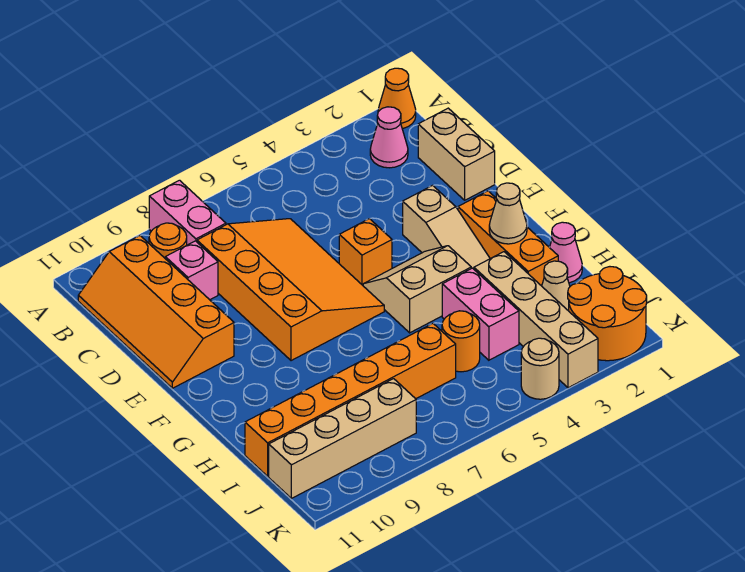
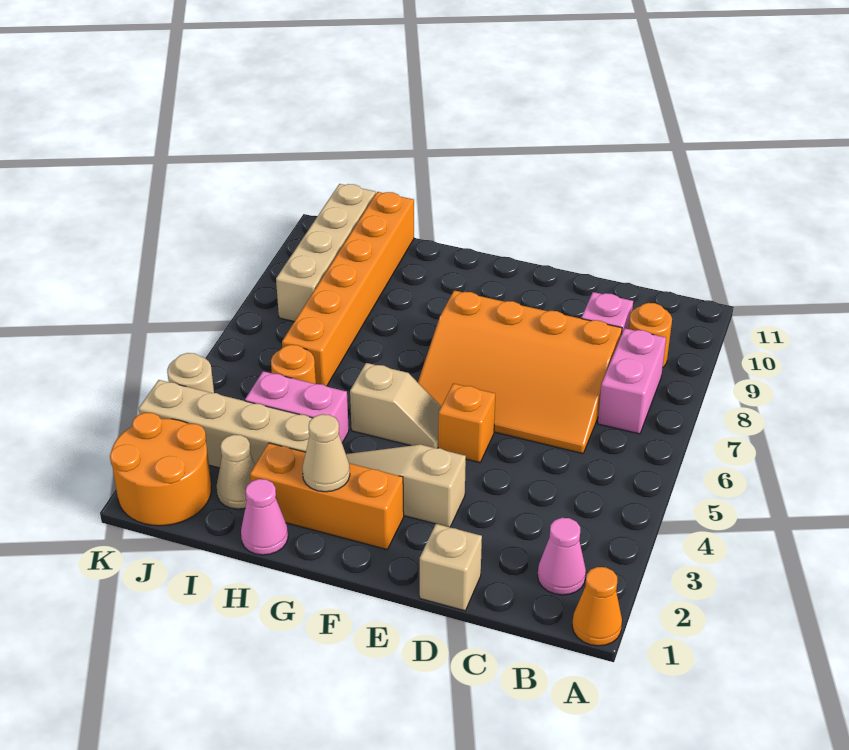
pink 1x2 brick [149,180,226,245] -> pink 1x2 brick turned to [598,328,666,434]
orange 2x4 slope [78,236,234,388] -> none
tan 1x2 brick [418,108,495,200] -> tan 1x1 brick [420,524,482,611]
tan 2x2 slope [363,246,471,333] -> tan 1x2 slope [350,363,441,448]

